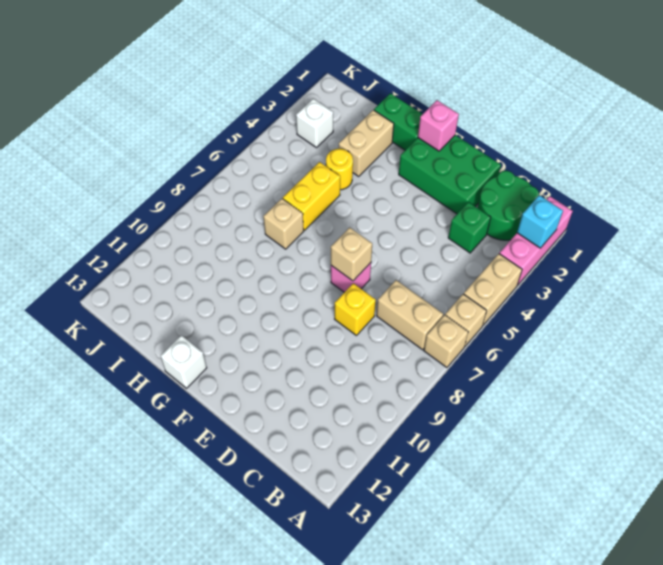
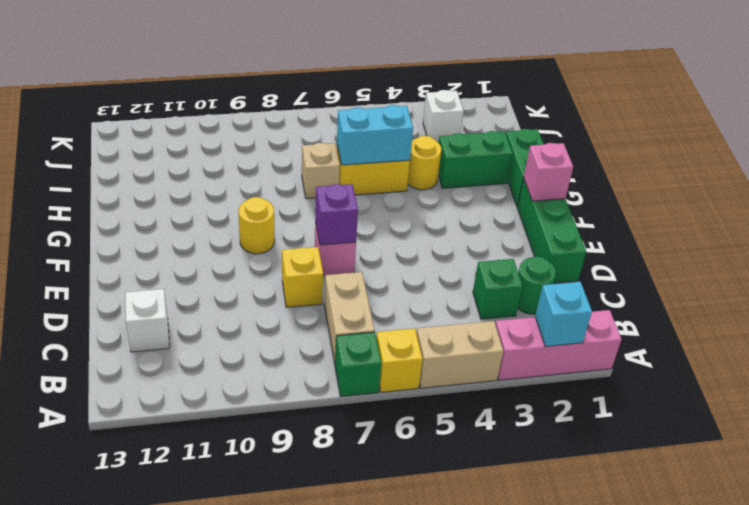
tan 1x1 brick [445,294,487,346] -> yellow 1x1 brick [376,328,423,392]
tan 1x1 brick [424,315,468,368] -> green 1x1 brick [335,332,381,396]
green 2x2 round brick [478,171,539,240] -> green 1x1 round brick [518,257,556,314]
green 2x3 brick [399,135,501,214] -> green 1x3 brick [517,178,586,283]
tan 1x1 brick [331,227,372,281] -> purple 1x1 brick [315,184,358,245]
none -> yellow 1x1 round brick [238,197,275,254]
white 1x1 brick [161,335,207,388] -> white 1x1 brick moved to [125,289,169,352]
tan 1x2 brick [339,110,394,176] -> green 1x2 brick [438,131,513,188]
none -> cyan 1x2 brick [337,105,413,165]

